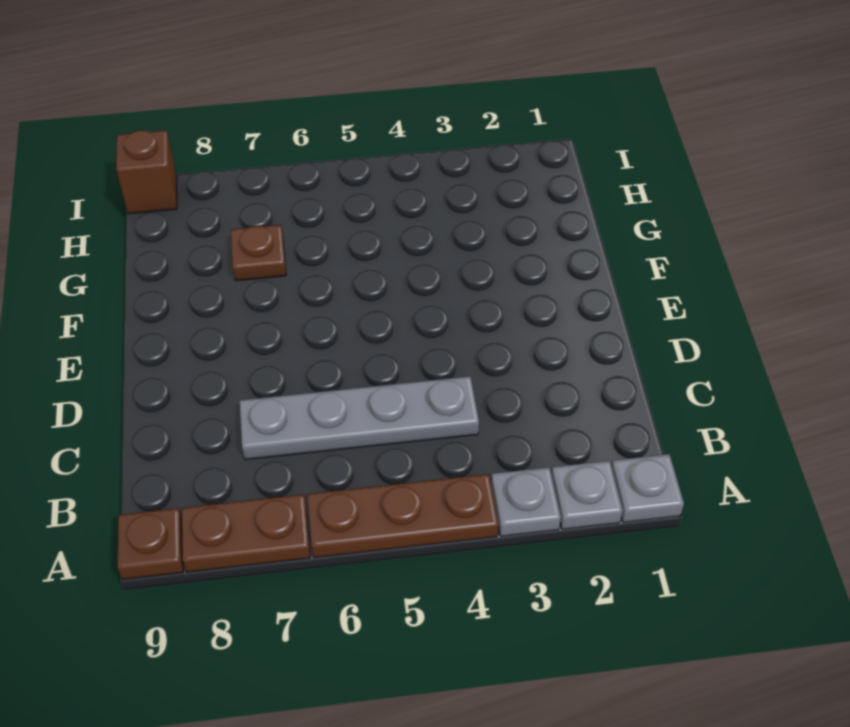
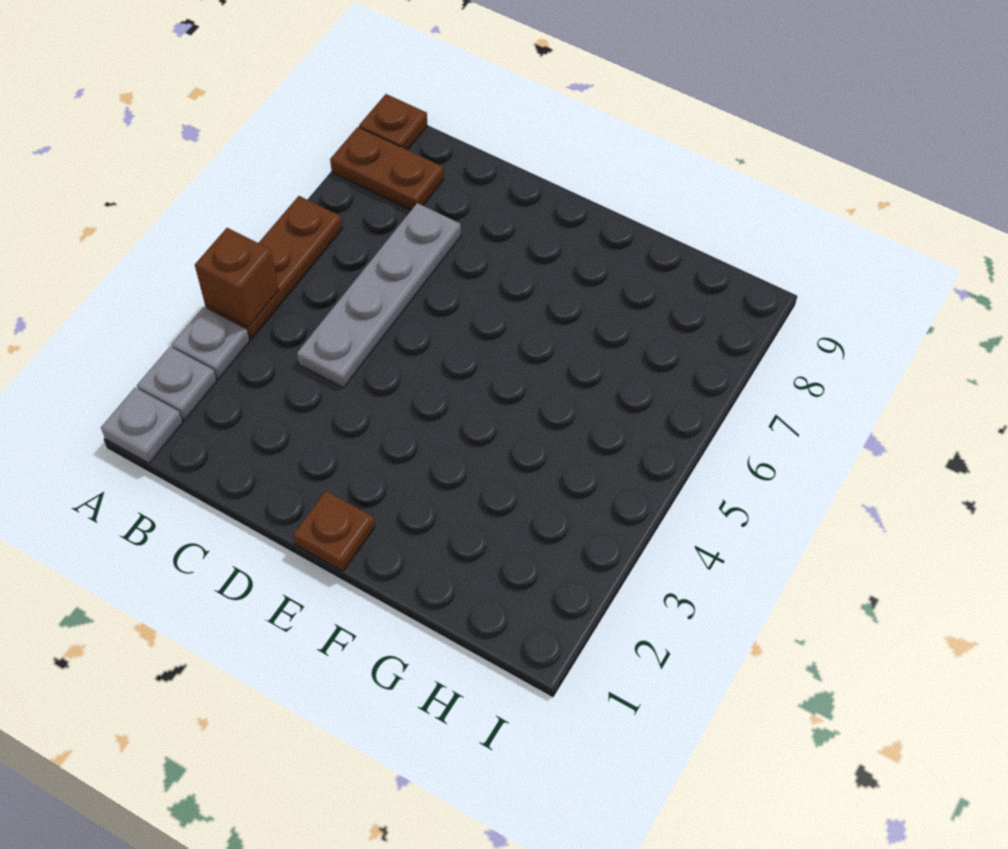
brown 1x2 plate [182,494,310,572] -> brown 1x2 plate turned to [330,127,444,210]
brown 1x1 plate [231,225,286,281] -> brown 1x1 plate moved to [293,491,375,571]
brown 1x1 brick [116,130,177,214] -> brown 1x1 brick moved to [195,228,279,327]

